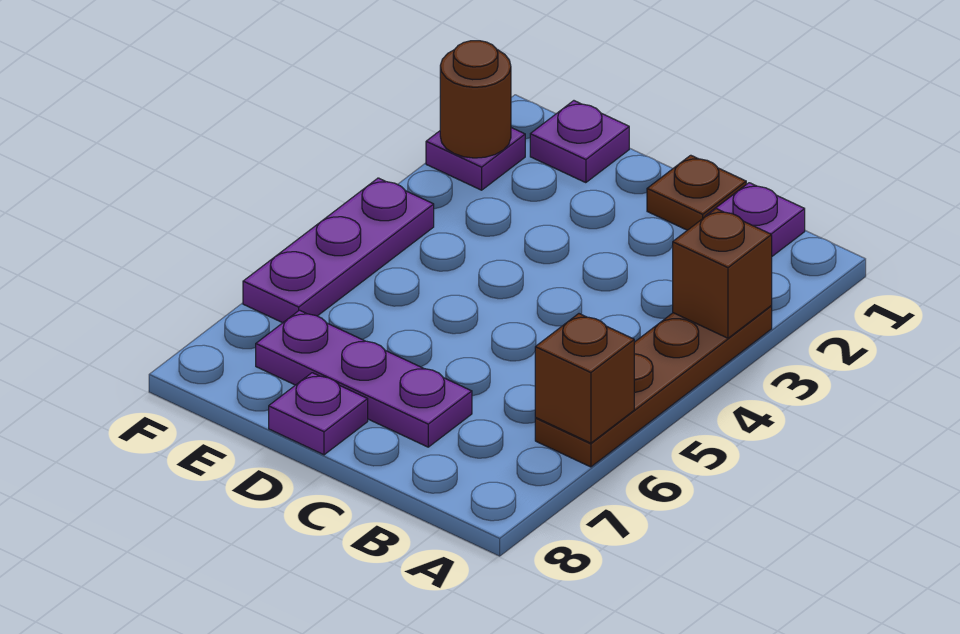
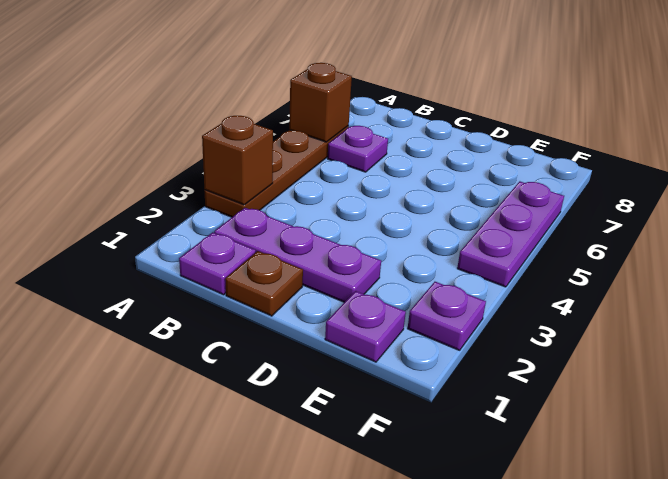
purple 1x3 plate [256,310,472,447] -> purple 1x3 plate moved to [214,208,381,302]
purple 1x1 plate [269,373,368,455] -> purple 1x1 plate moved to [328,126,388,172]
brown 1x1 round brick [440,41,511,158] -> none

